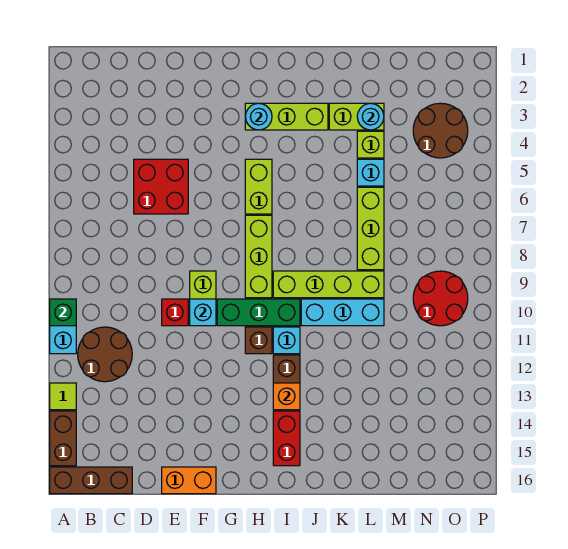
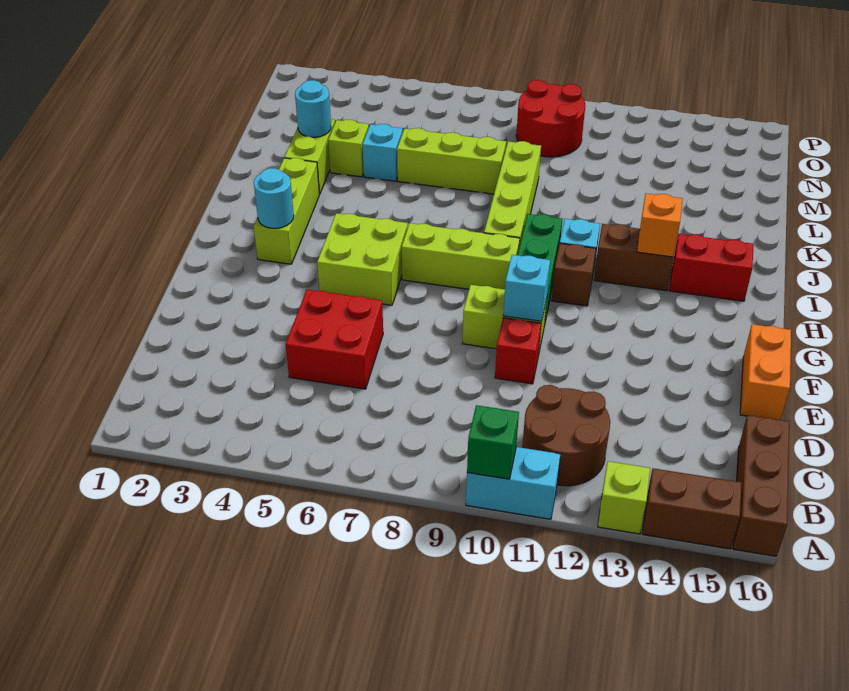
lime 1x1 tile [50,383,76,410] -> lime 1x1 brick [598,461,650,534]
lime 1x2 brick [245,159,272,214] -> lime 2x2 brick [317,213,408,305]
cyan 1x3 brick [301,299,384,326] -> none
brown 2x2 round brick [413,103,468,158] -> none

